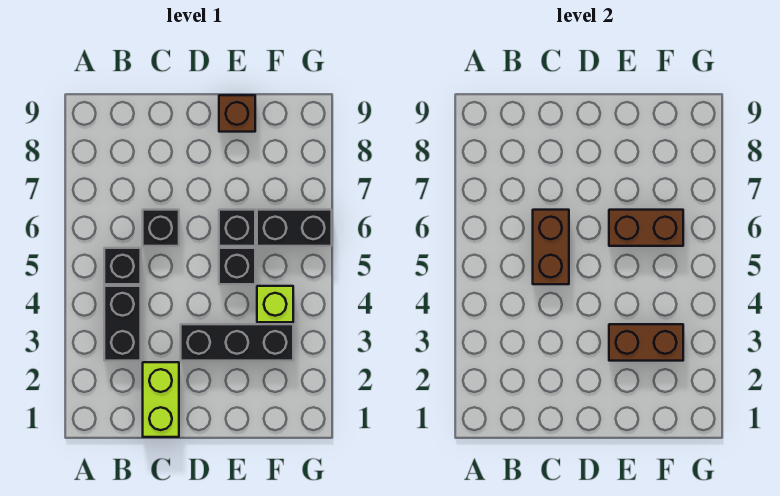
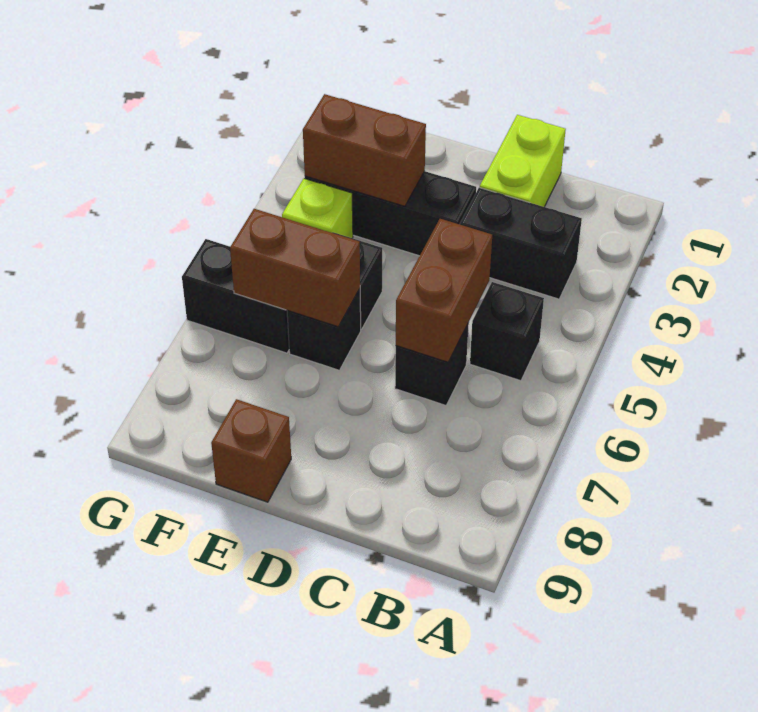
black 1x2 brick [104,286,141,361] -> black 1x2 brick turned to [460,187,582,299]

